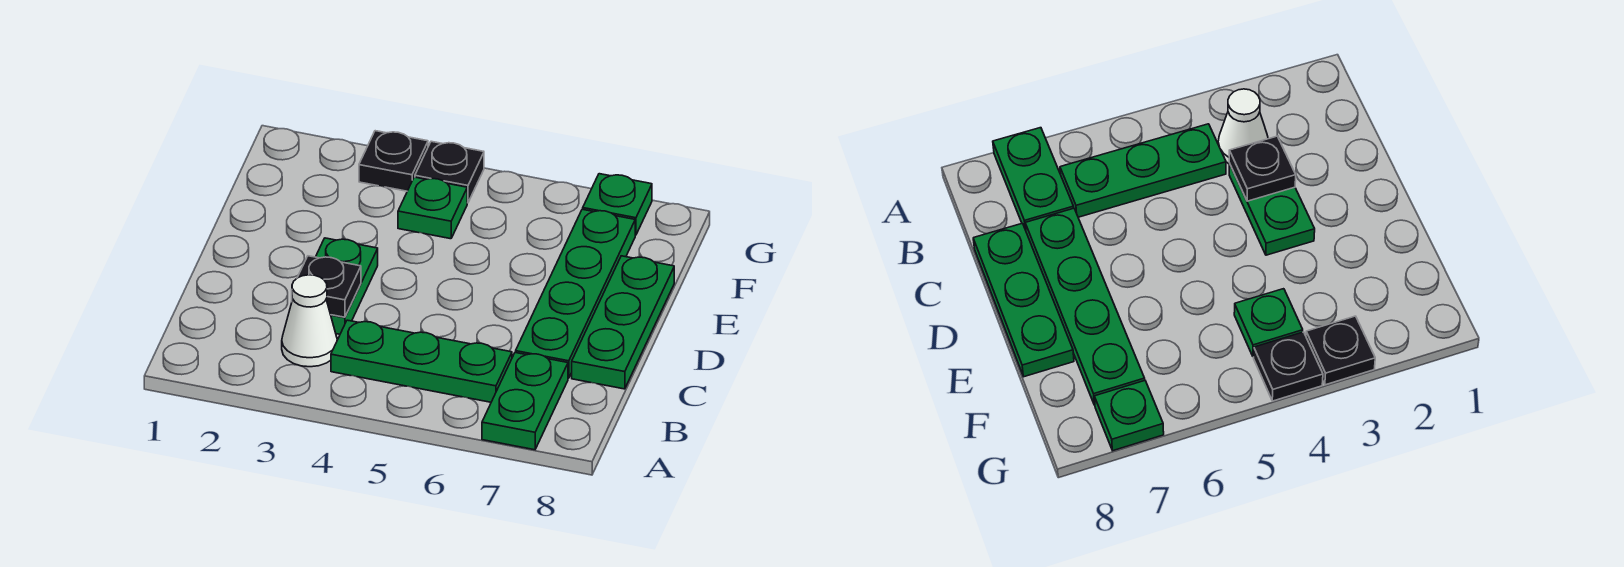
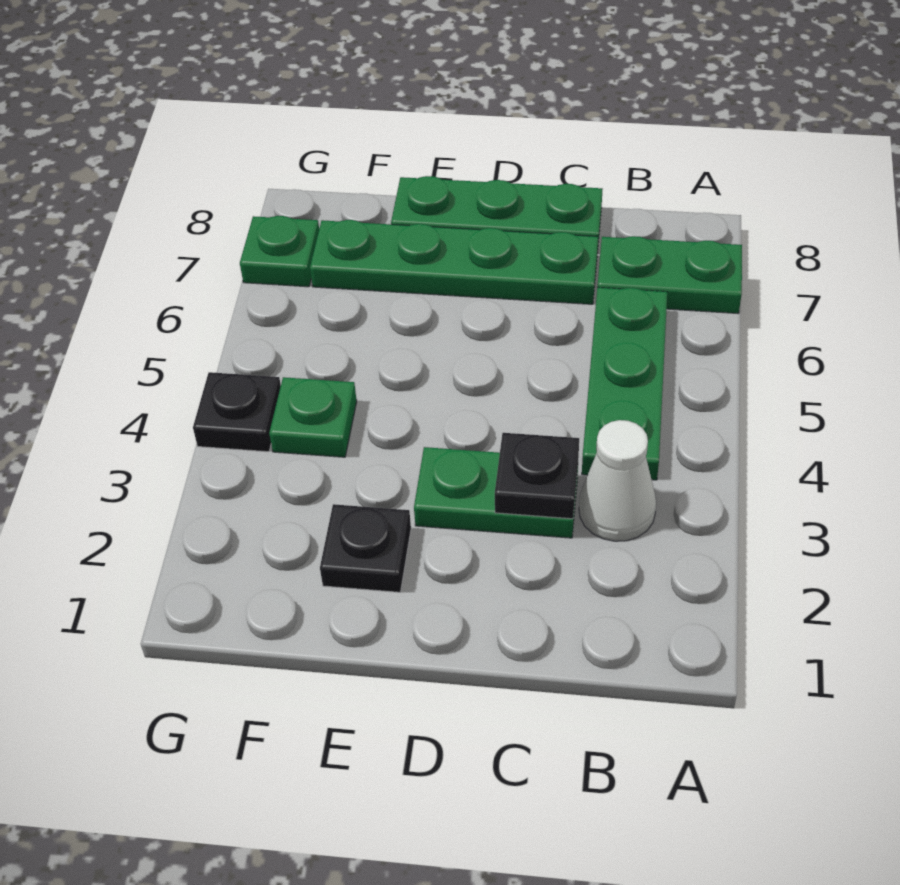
black 1x1 plate [359,131,428,191] -> black 1x1 plate moved to [320,504,411,592]

